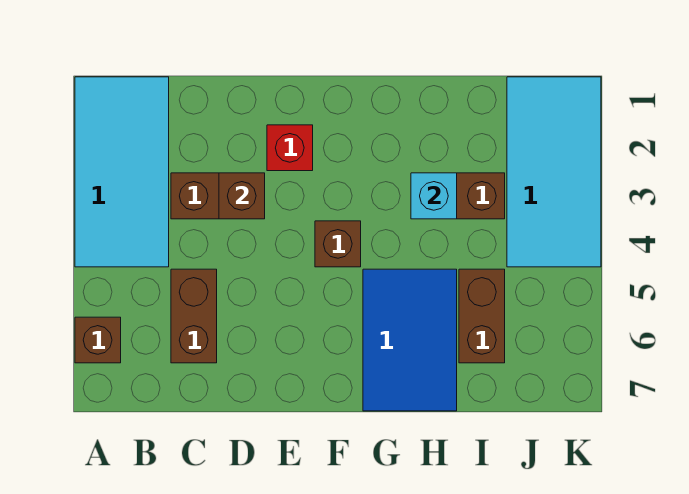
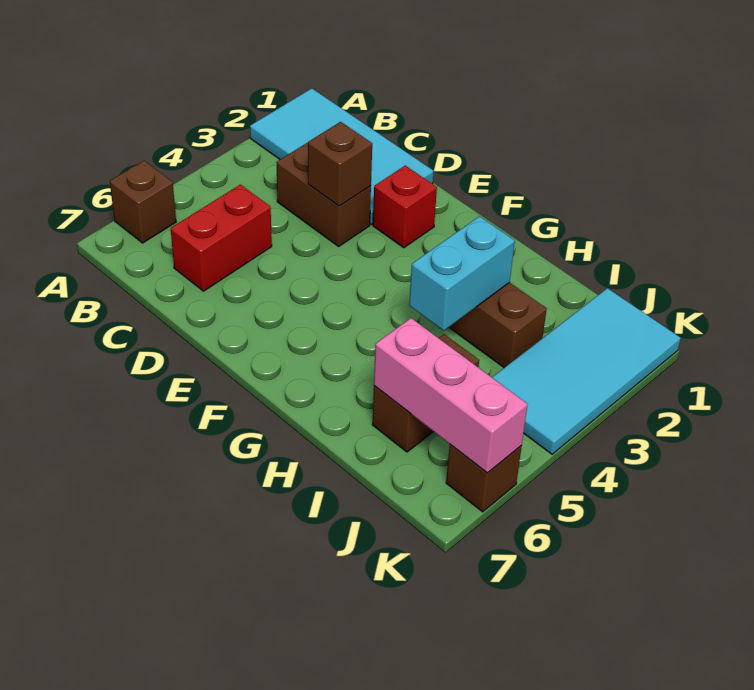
cyan 2x4 tile [75,77,169,267] -> cyan 2x4 tile turned to [250,88,434,224]
brown 1x2 brick [171,269,217,363] -> red 1x2 brick [171,185,272,291]
brown 1x1 brick [315,221,361,267] -> brown 1x1 brick moved to [446,444,522,512]
blue 2x3 tile [363,269,457,411] -> none
cyan 1x1 brick [411,173,457,219] -> cyan 1x2 brick [409,216,515,331]
none -> pink 1x3 brick [374,318,528,473]

